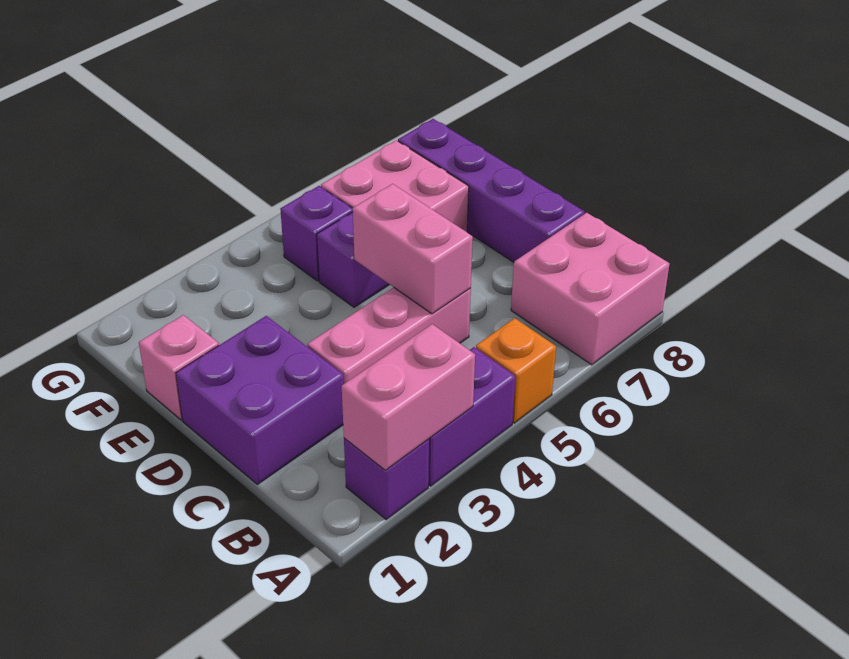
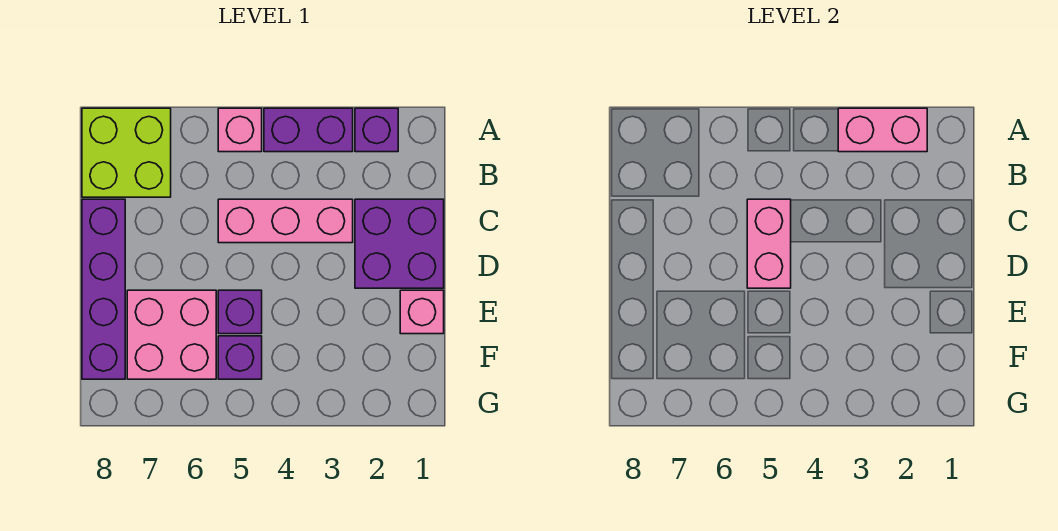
orange 1x1 brick [476,318,556,423] -> pink 1x1 brick [218,108,262,152]
pink 2x2 brick [511,213,670,365] -> lime 2x2 brick [82,108,171,197]

